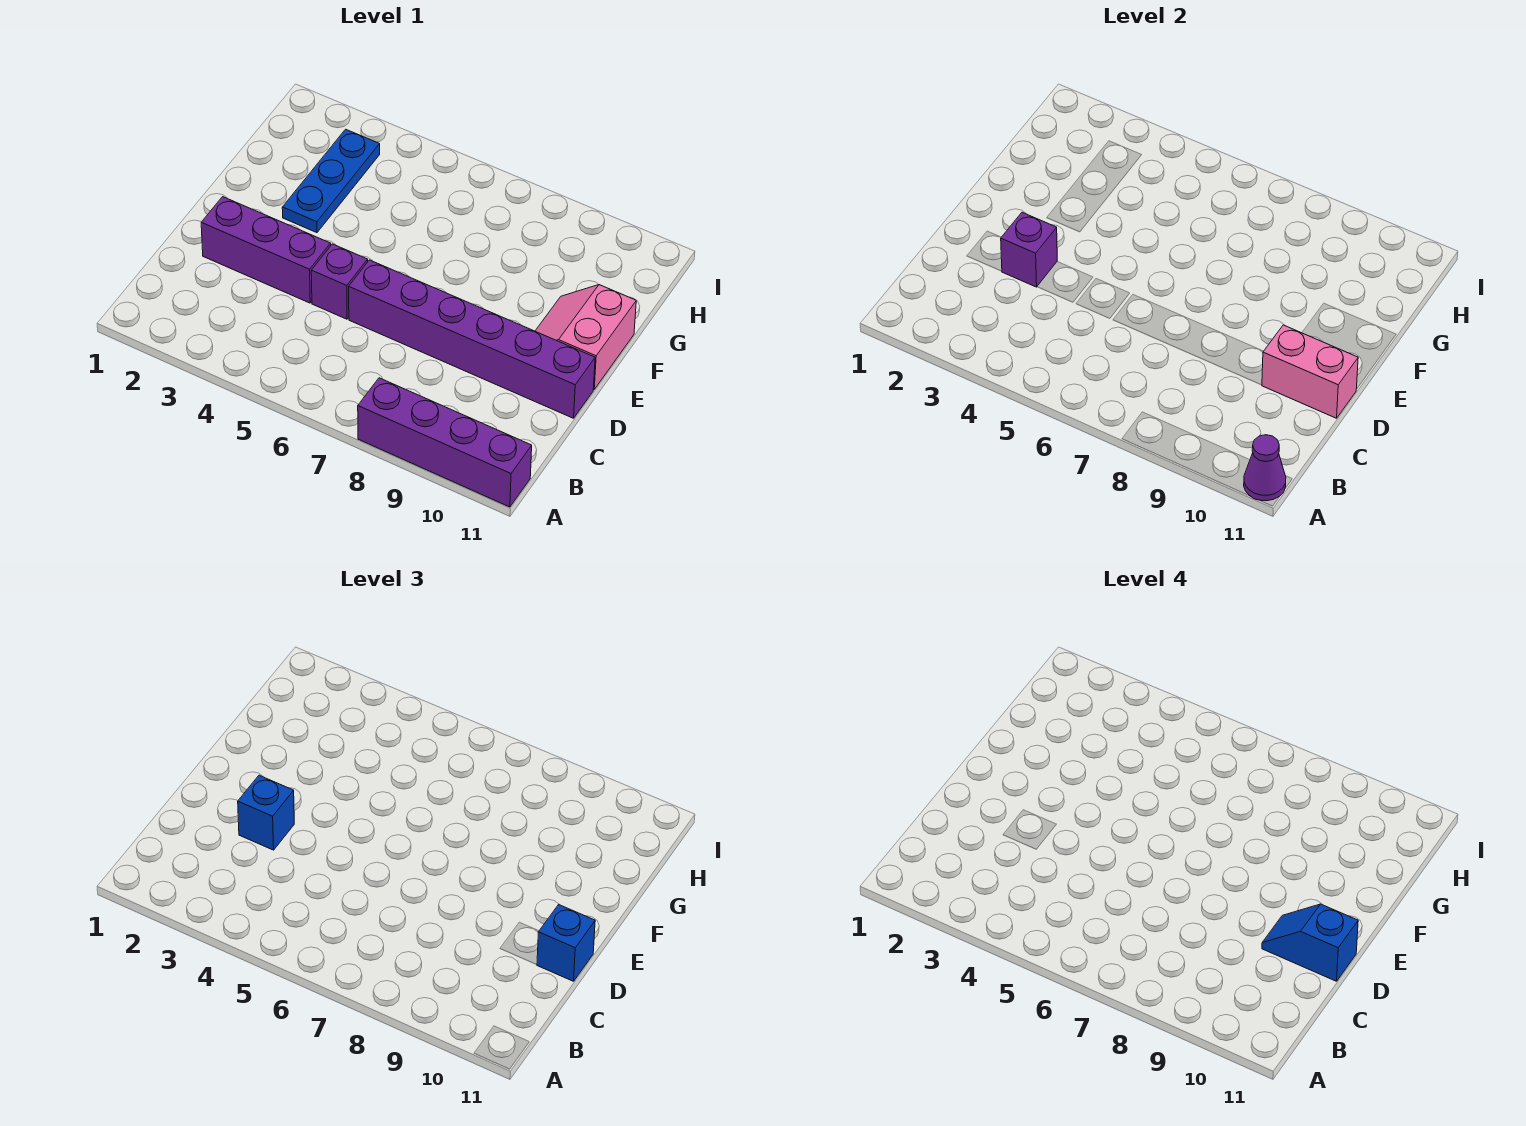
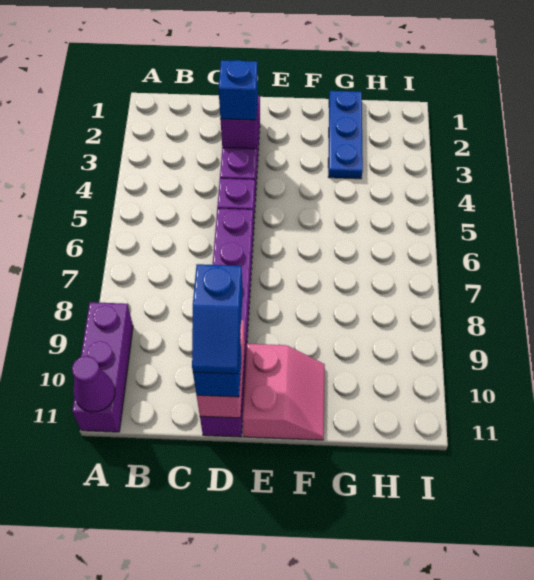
purple 1x4 brick [358,378,532,507] -> purple 1x3 brick [72,302,133,432]
blue 1x2 slope [1262,904,1358,981] -> blue 1x2 slope turned to [192,264,243,374]
pink 2x2 slope [535,285,636,389] -> pink 2x2 slope turned to [243,344,325,440]
blue 1x3 plate [282,129,380,233] -> blue 1x3 plate turned to [328,91,363,179]

